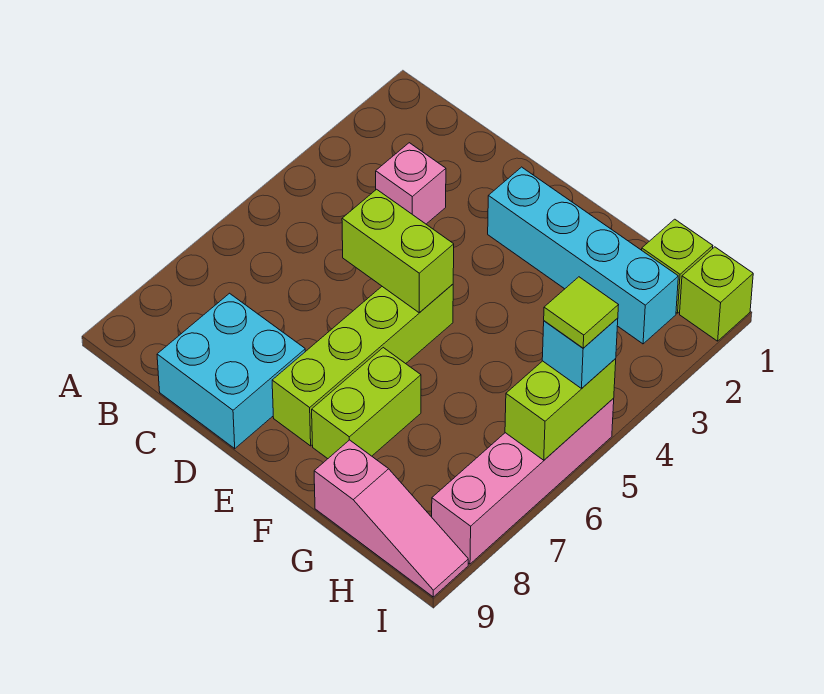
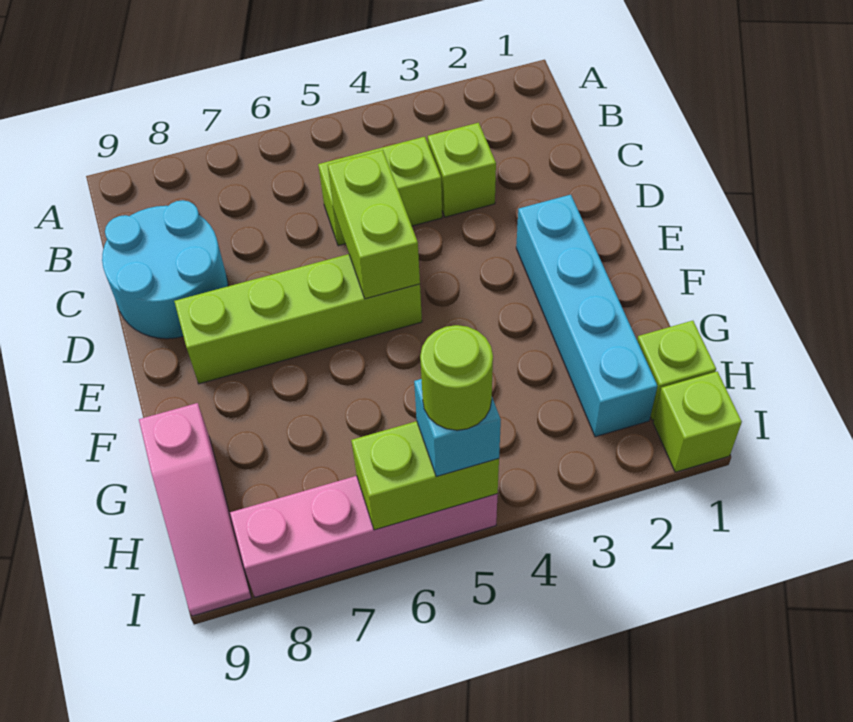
pink 1x1 brick [376,143,446,224] -> lime 1x1 brick [428,123,496,217]
cyan 2x2 brick [157,293,305,449] -> cyan 2x2 round brick [102,200,228,339]
lime 1x2 brick [312,348,421,459] -> lime 1x2 brick moved to [318,137,442,246]
lime 1x1 tile [544,277,618,348] -> lime 1x1 round brick [420,325,493,430]

